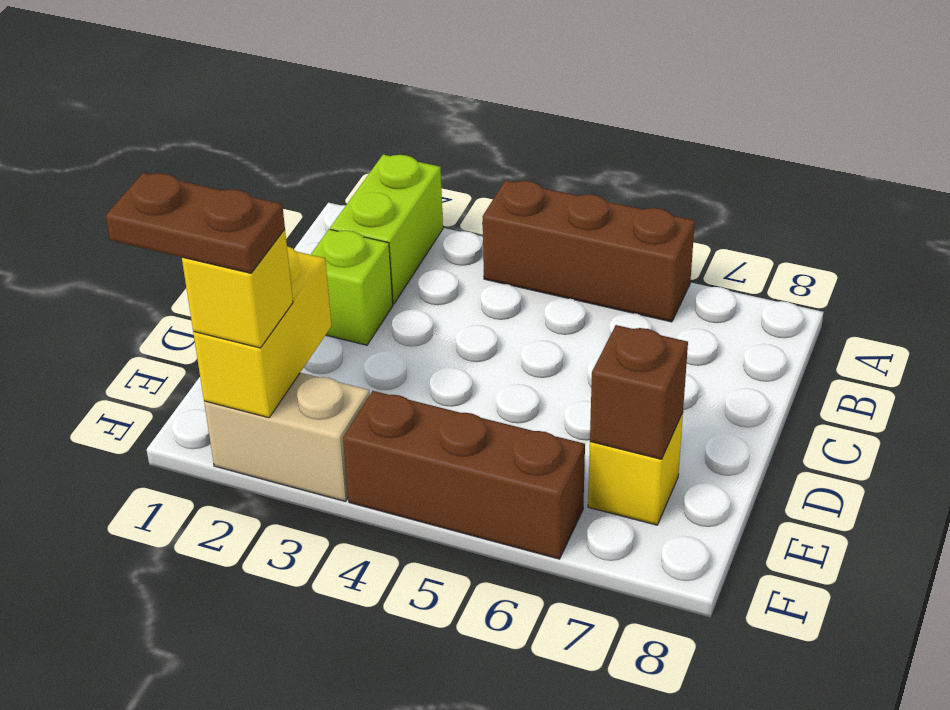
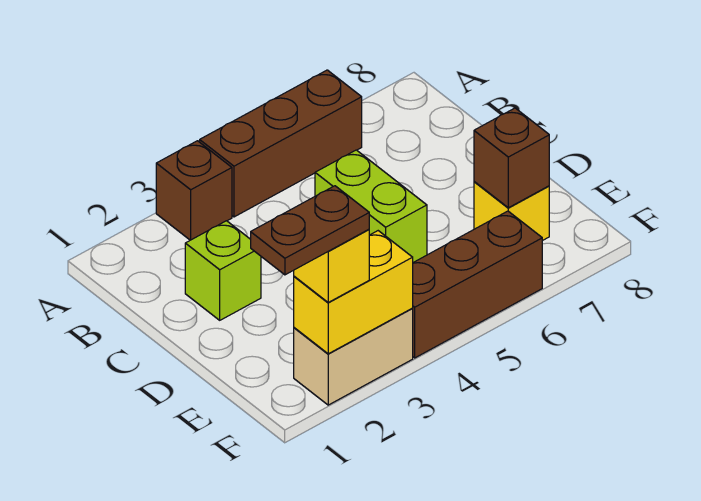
lime 1x2 brick [330,155,443,304] -> lime 1x2 brick moved to [315,150,427,262]
none -> brown 1x1 brick [156,141,232,240]
yellow 1x2 brick [193,246,331,418] -> yellow 1x2 brick turned to [294,231,413,354]

